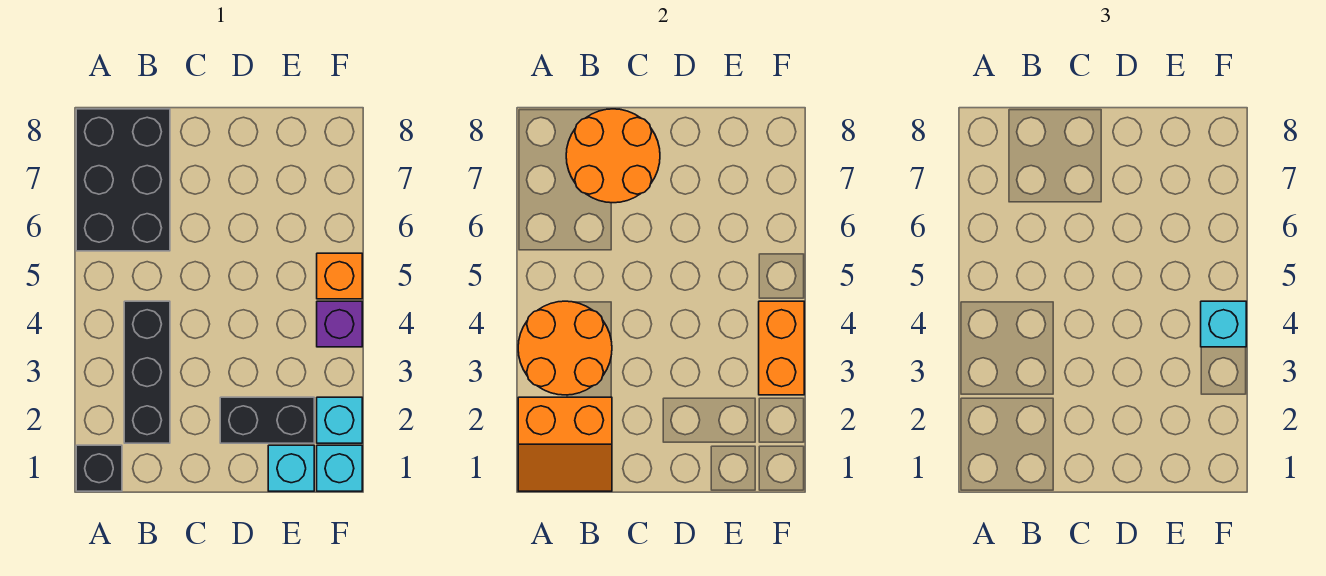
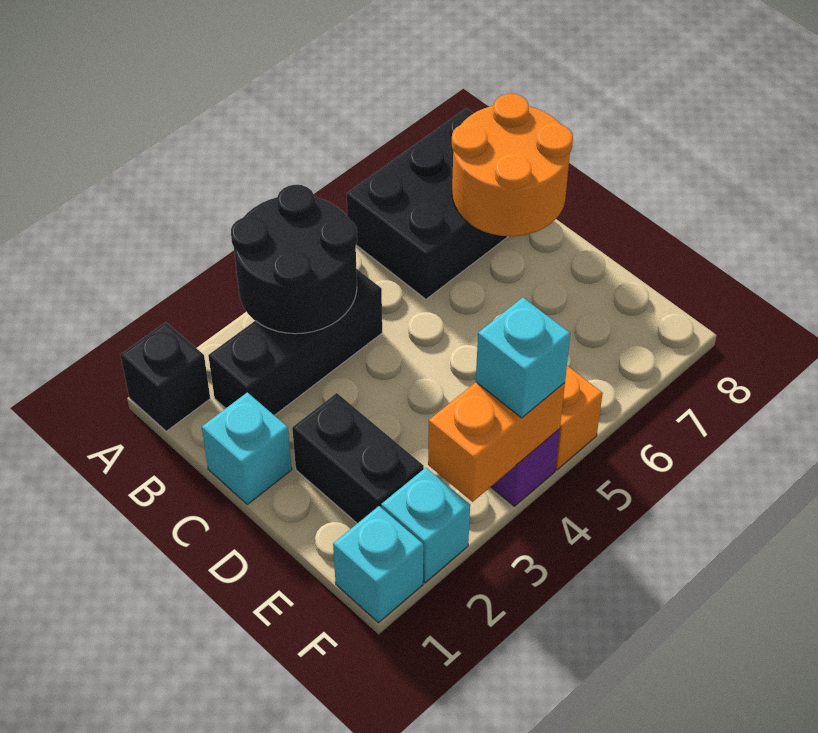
orange 2x2 slope [518,397,612,491] -> none
orange 2x2 round brick [518,301,612,395] -> black 2x2 round brick [231,185,357,334]
cyan 1x1 brick [268,445,314,491] -> cyan 1x1 brick moved to [202,392,292,504]

